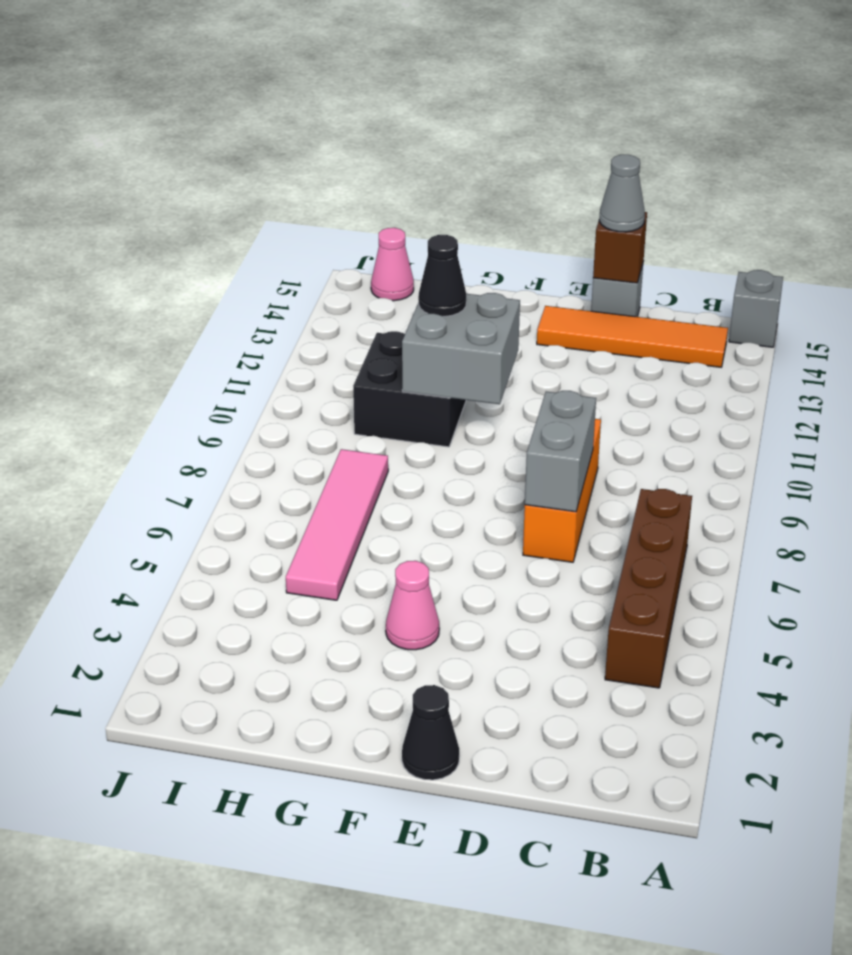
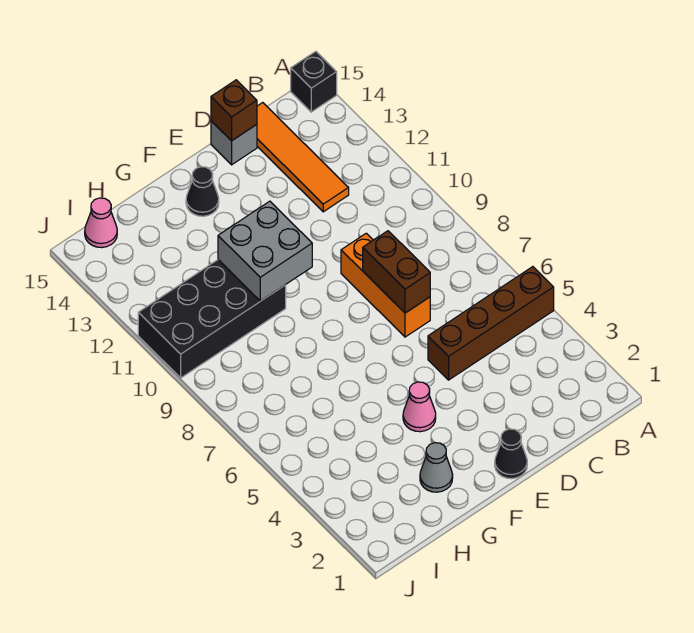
grey 1x1 brick [729,270,783,347] -> black 1x1 brick [291,51,337,112]
brown 1x4 brick [605,489,692,688] -> brown 1x4 brick turned to [428,267,554,380]
orange 1x4 tile [537,306,728,367] -> orange 1x4 tile turned to [257,103,349,212]
grey 1x2 brick [525,391,596,512] -> brown 1x2 brick [363,231,430,313]
grey 1x1 cone [599,155,645,232] -> grey 1x1 cone moved to [420,443,453,492]
black 2x2 brick [353,331,466,447] -> black 2x4 brick [138,260,286,378]
black 1x1 cone [418,235,466,316] -> black 1x1 cone moved to [186,167,219,216]
pink 1x4 tile [286,449,388,600] -> none

